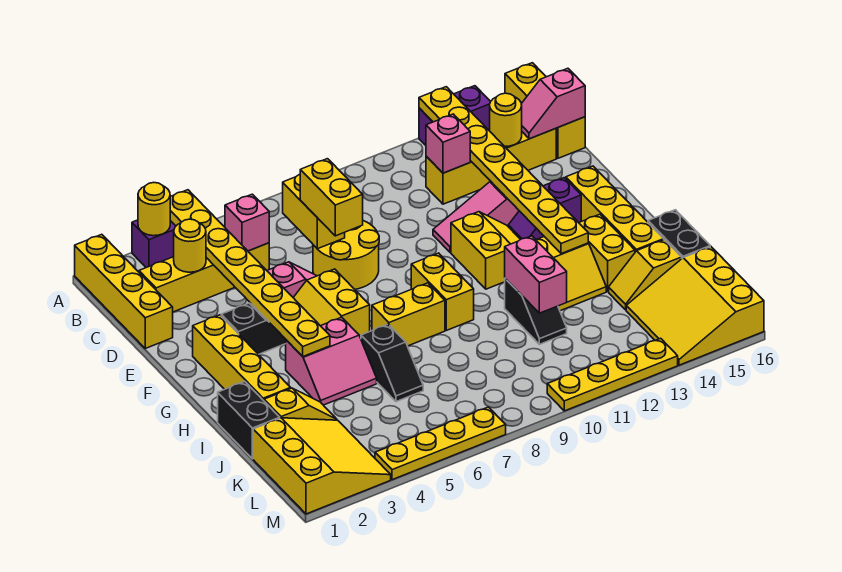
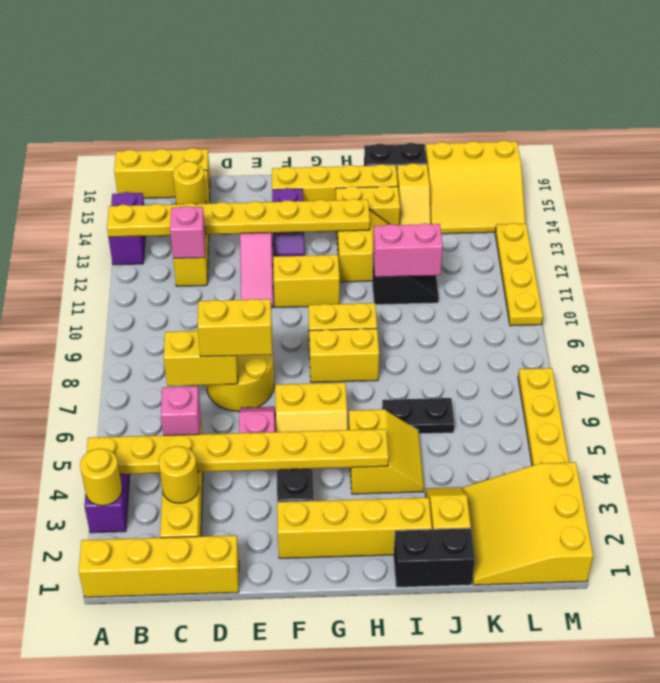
pink 1x2 slope [521,68,585,139] -> none
pink 2x2 slope [286,317,377,405] -> yellow 2x2 slope [349,409,424,494]
yellow 1x2 brick [372,283,445,346] -> yellow 1x2 brick turned to [309,328,379,382]
black 1x2 slope [361,324,423,402] -> black 1x2 plate [382,398,454,434]
yellow 3x3 slope [253,418,391,514] -> yellow 3x3 slope turned to [463,462,593,585]

